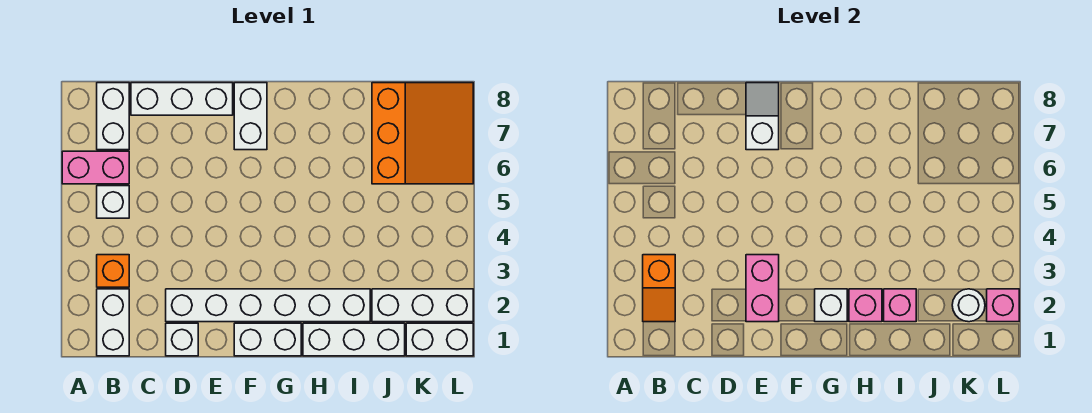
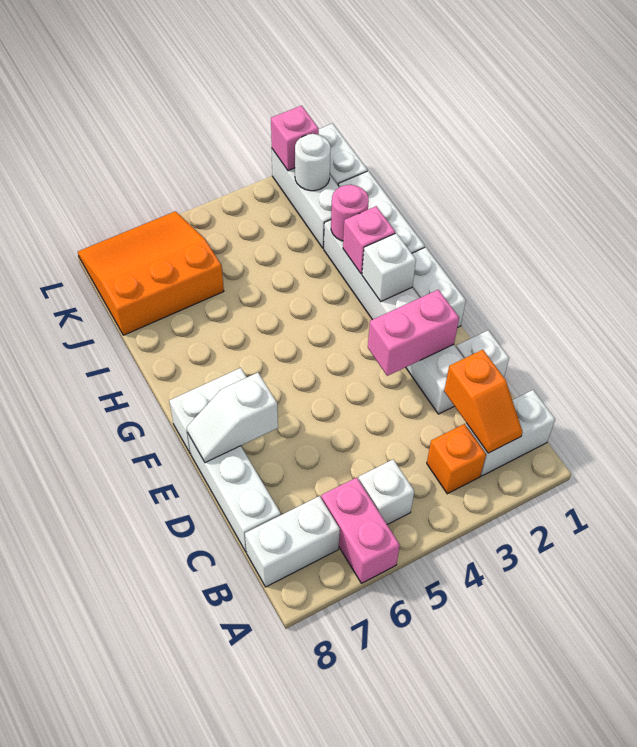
orange 1x2 slope [643,255,675,322] -> orange 1x2 slope turned to [444,350,523,453]
pink 1x1 brick [884,289,916,322] -> pink 1x1 round brick [331,185,369,241]

